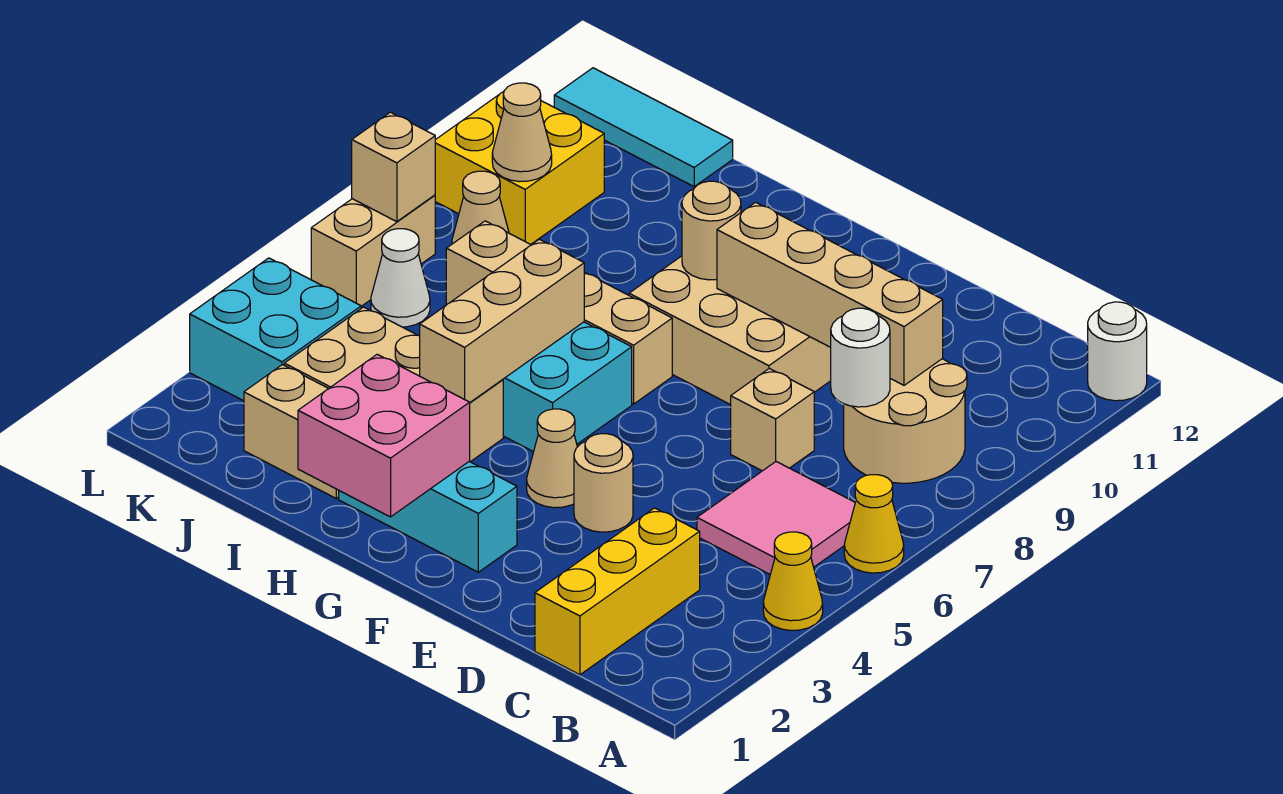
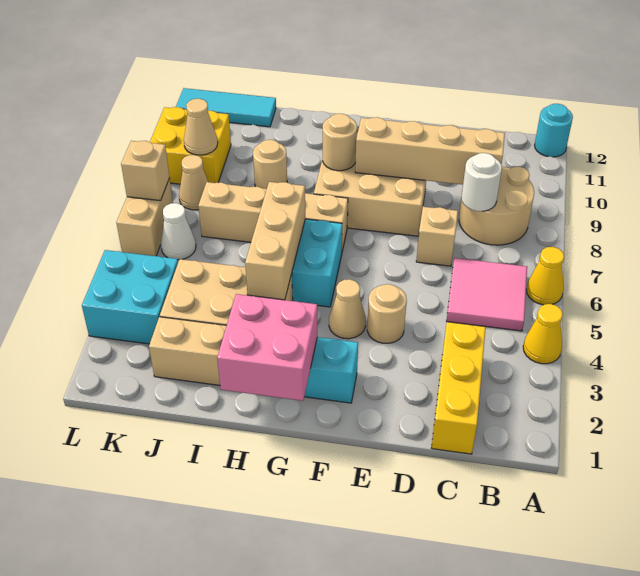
white 1x1 round brick [1088,302,1147,401] -> cyan 1x1 round brick [535,104,573,157]
none -> tan 1x1 round brick [253,140,287,189]

